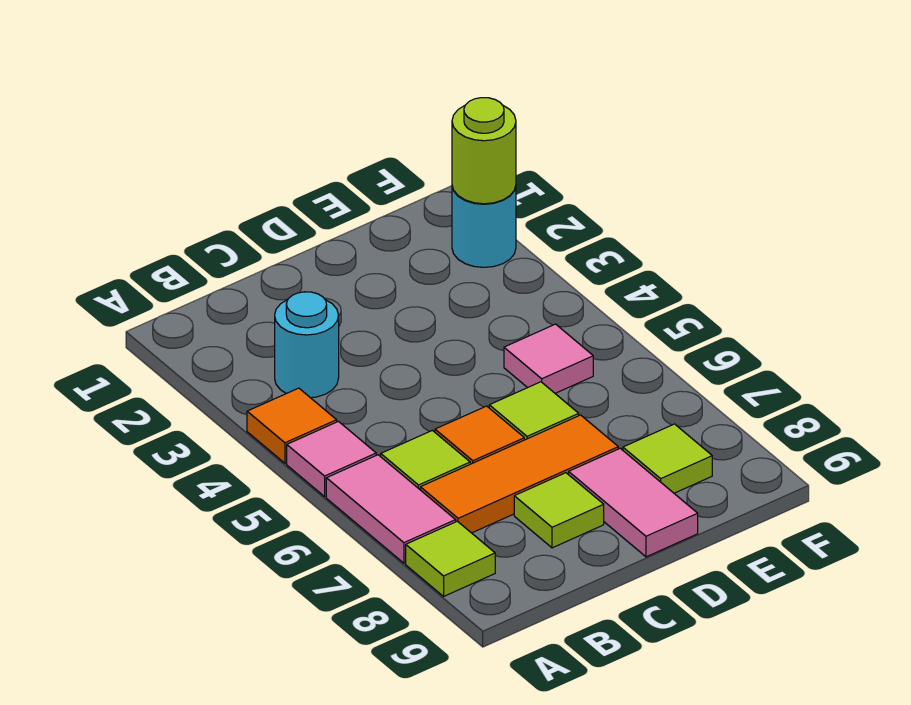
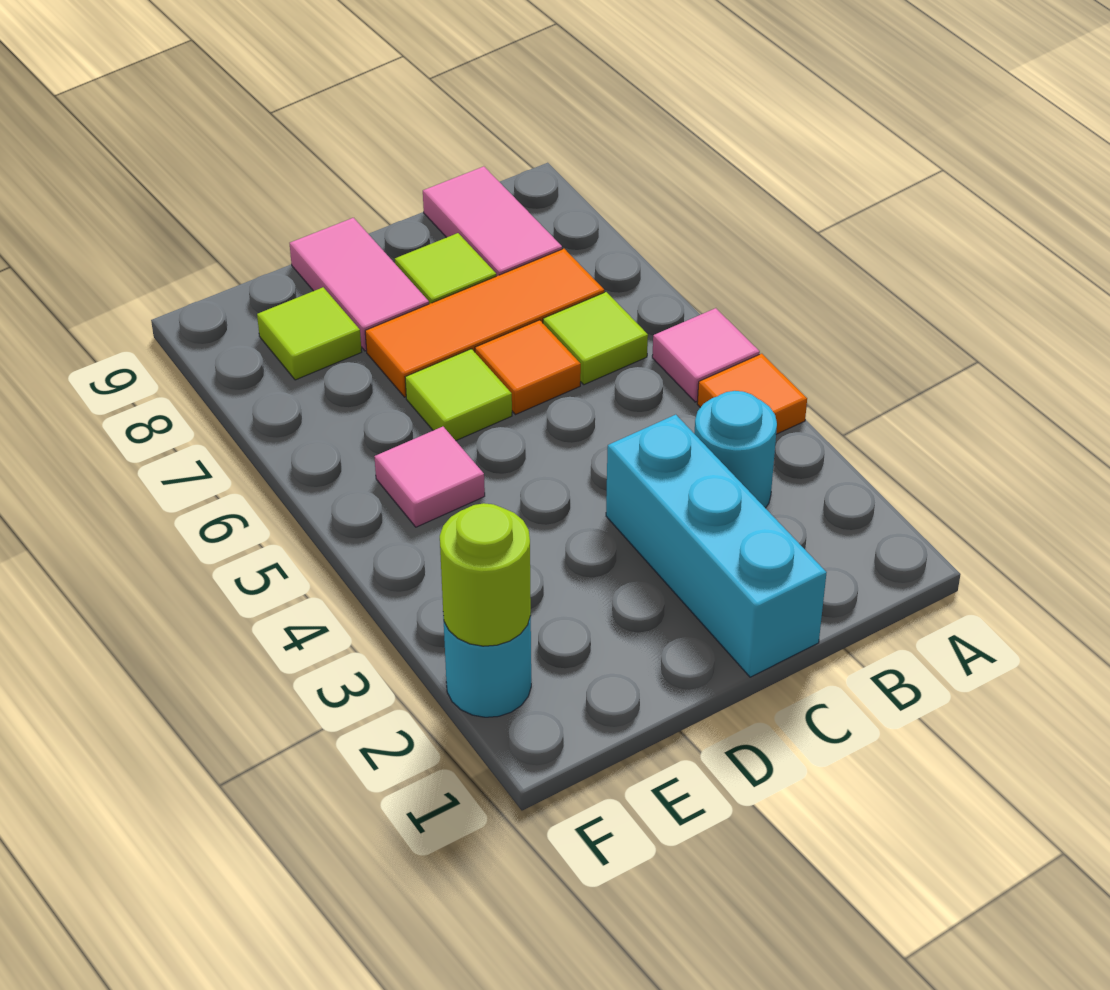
pink 1x2 tile [326,455,456,563] -> pink 1x2 tile moved to [423,166,562,276]
lime 1x1 tile [406,521,495,596] -> none
none -> cyan 1x3 brick [606,415,827,677]

